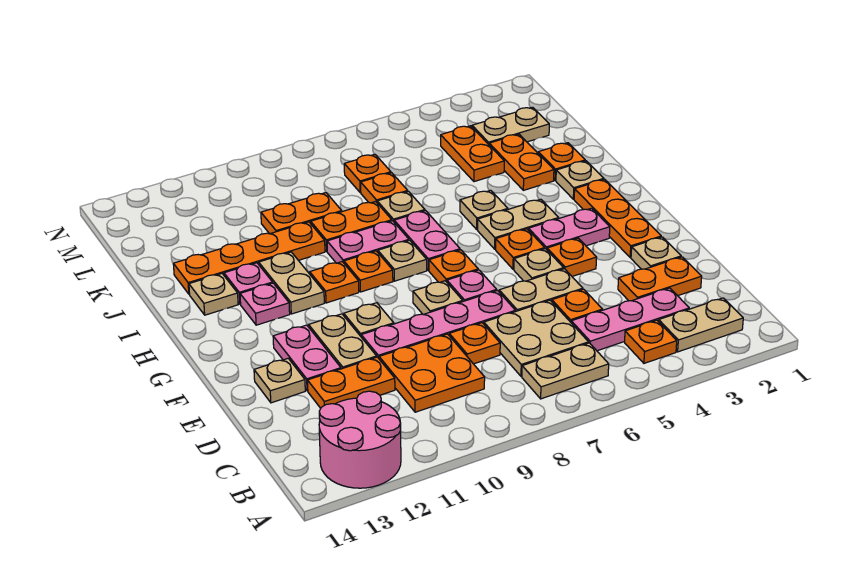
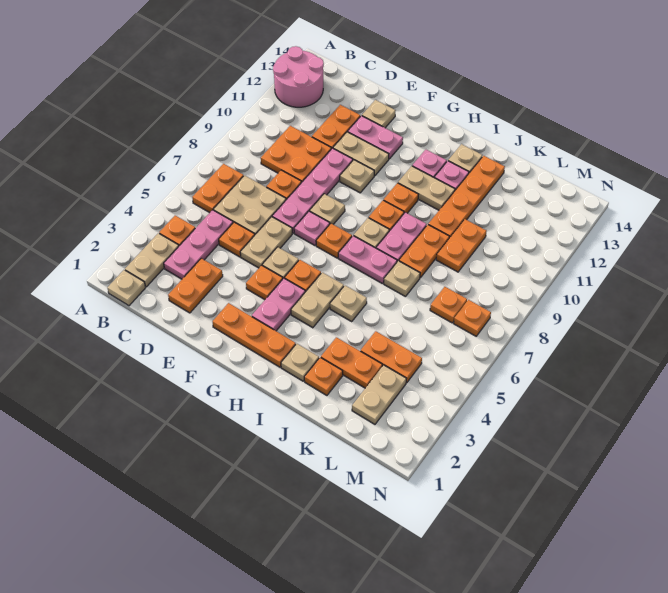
tan 1x2 plate [522,343,609,399] -> orange 1x2 plate [192,164,244,213]
tan 1x1 plate [631,237,681,269] -> tan 1x1 plate moved to [107,270,146,306]
orange 1x1 plate [361,173,408,203] -> orange 1x1 plate moved to [454,300,491,336]

